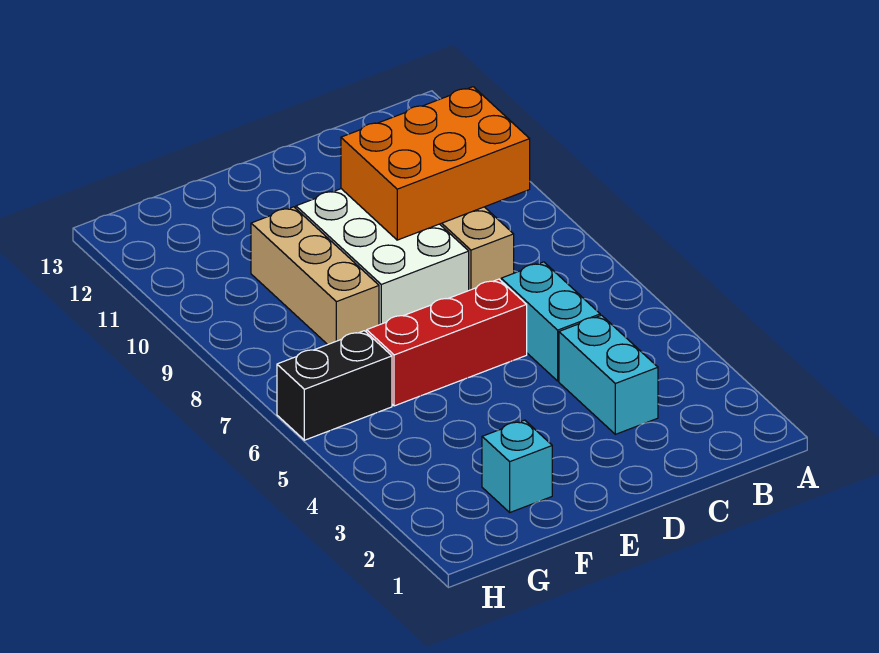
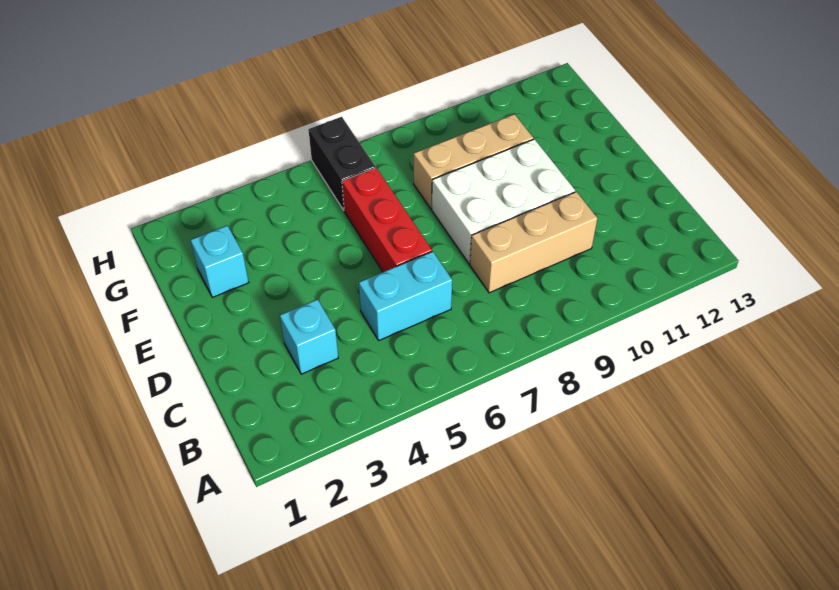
orange 2x3 brick [341,87,530,240] -> none
cyan 1x2 brick [559,315,658,434] -> cyan 1x1 brick [280,299,338,374]

